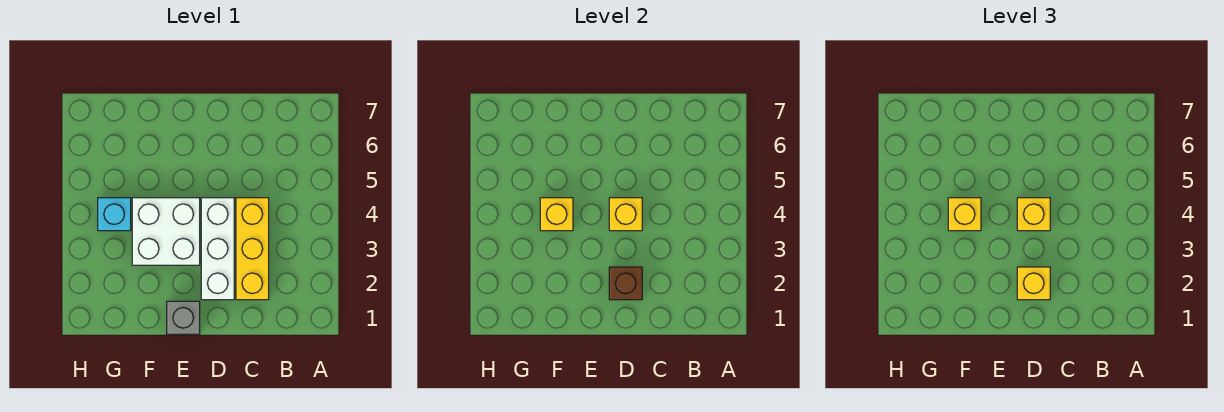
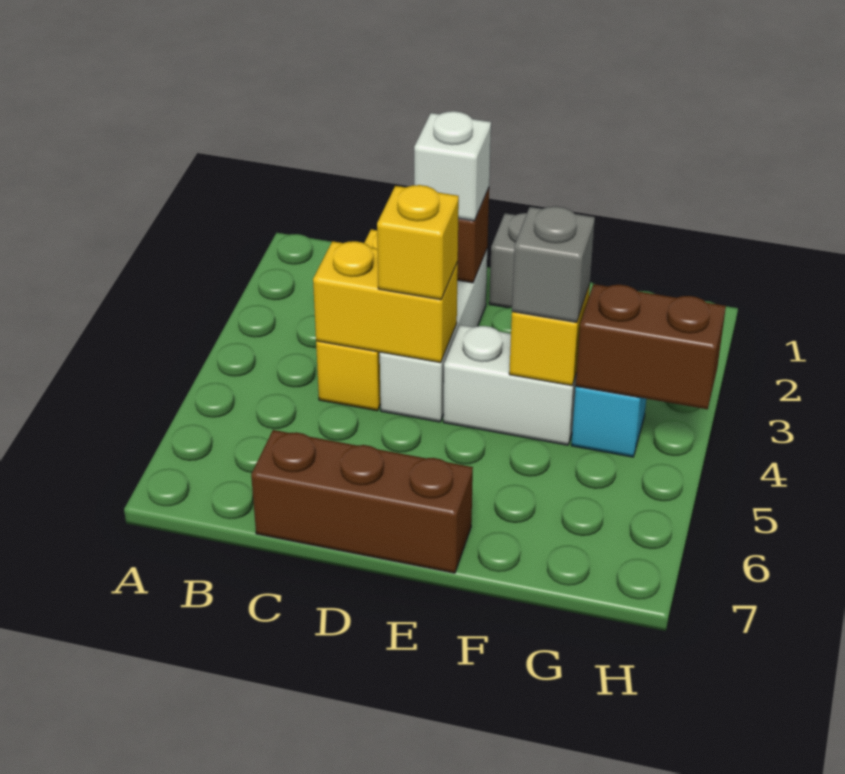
none -> brown 1x3 brick [251,430,473,573]
yellow 1x1 brick [1017,267,1050,300] -> white 1x1 brick [414,111,491,221]
yellow 1x1 brick [609,198,642,231] -> yellow 1x2 brick [313,241,458,363]
white 2x2 brick [132,198,200,265] -> white 1x2 brick [443,325,576,445]
yellow 1x1 brick [948,198,981,231] -> grey 1x1 brick [512,206,595,322]
none -> brown 1x2 brick [576,284,726,409]

